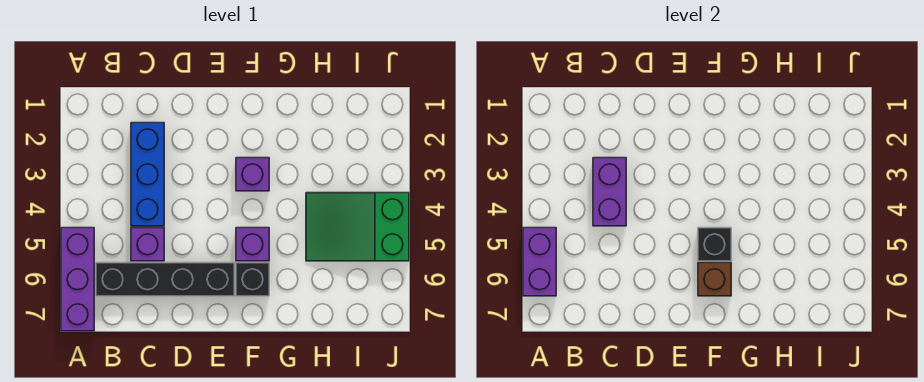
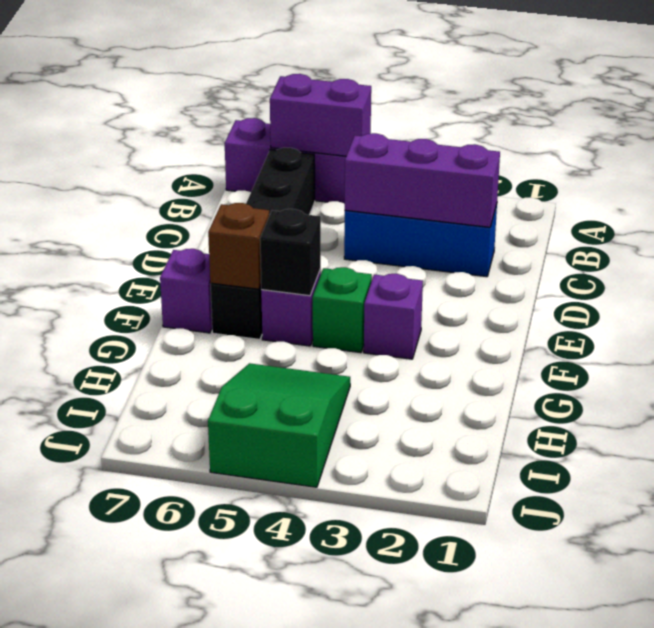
purple 1x2 brick [593,158,626,226] -> purple 1x3 brick [345,133,500,227]
purple 1x1 brick [131,228,164,261] -> purple 1x1 brick moved to [160,249,212,333]
none -> green 1x1 brick [313,267,372,353]

